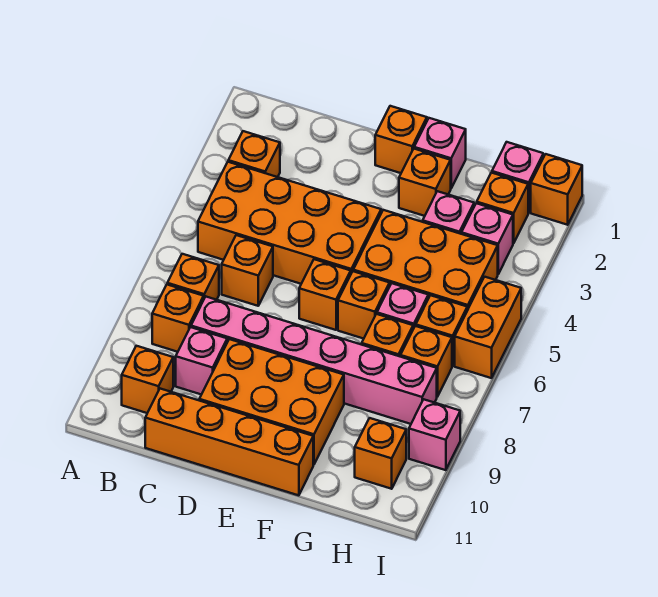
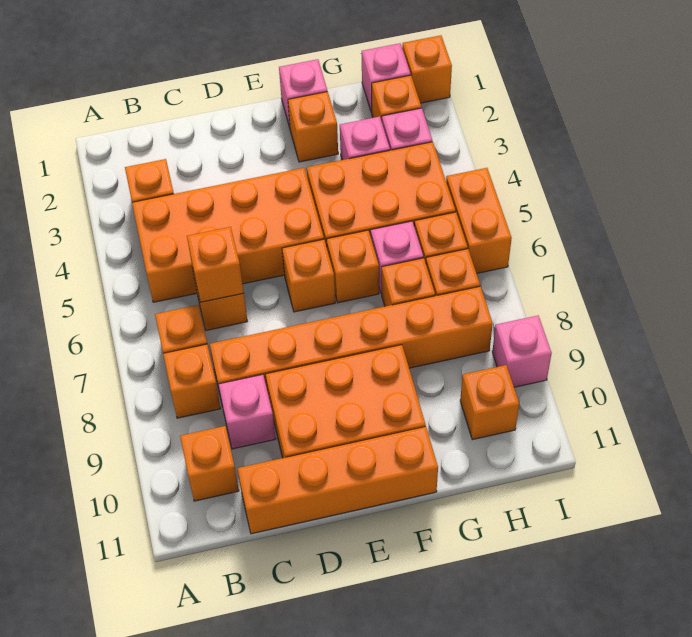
pink 1x6 brick [191,297,437,424] -> orange 1x6 brick [210,287,493,402]
orange 1x1 brick [375,106,427,173] -> orange 1x1 brick moved to [187,227,244,302]

